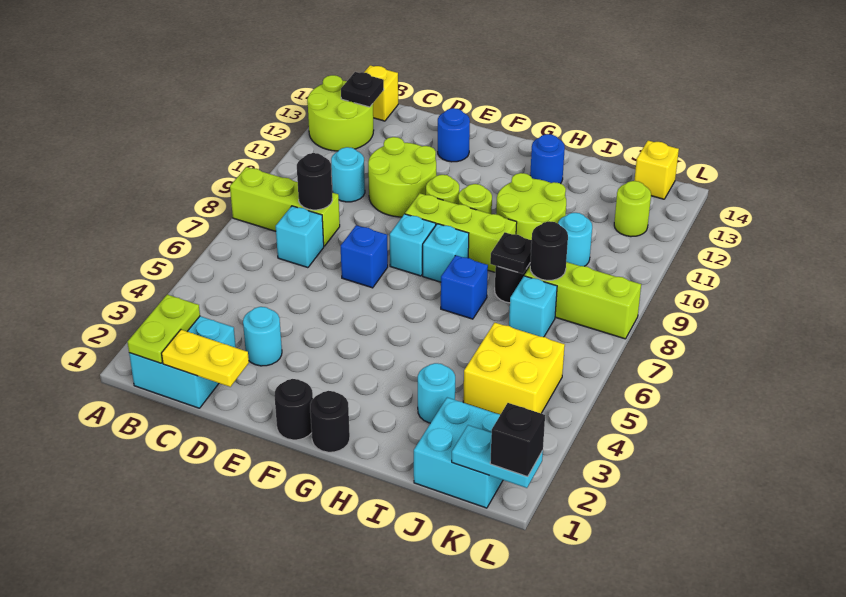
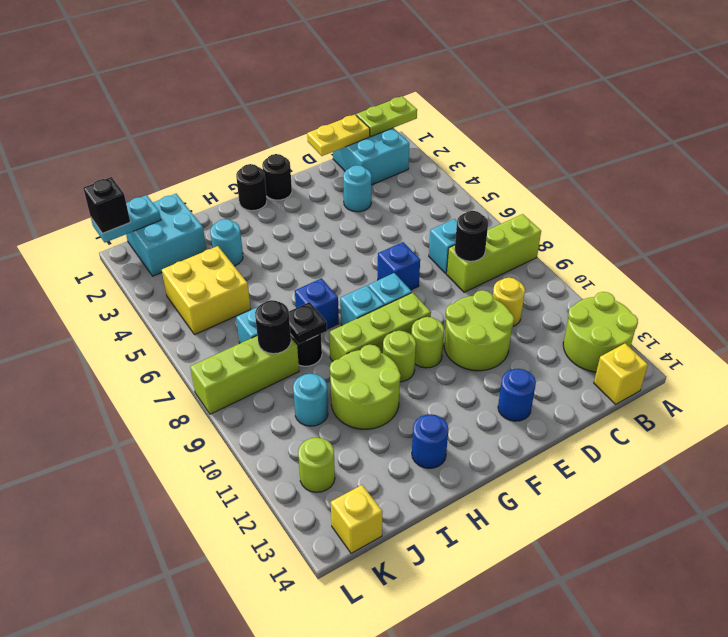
lime 1x2 plate [128,295,200,363] -> lime 1x2 plate turned to [356,96,417,137]
black 1x1 plate [341,72,384,107] -> none
cyan 1x1 round brick [331,147,365,202] -> yellow 1x1 round brick [493,278,525,326]

